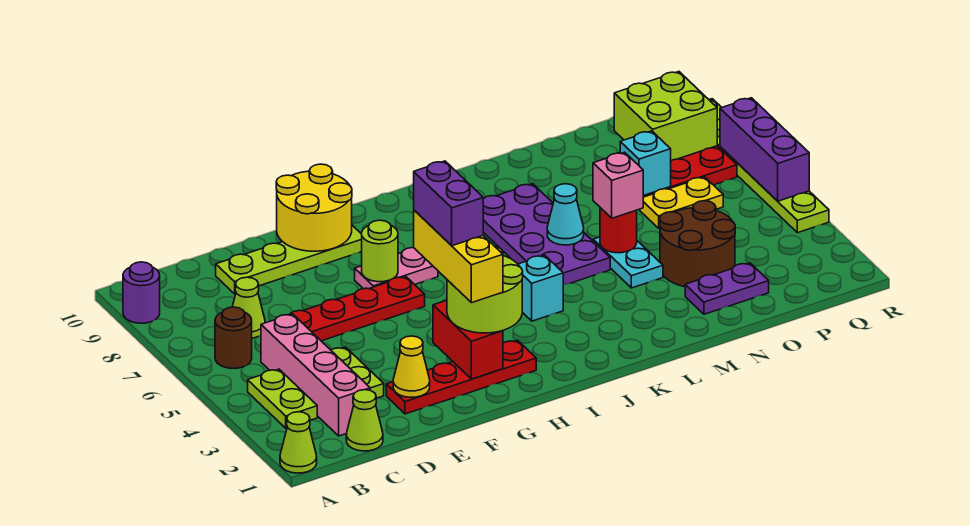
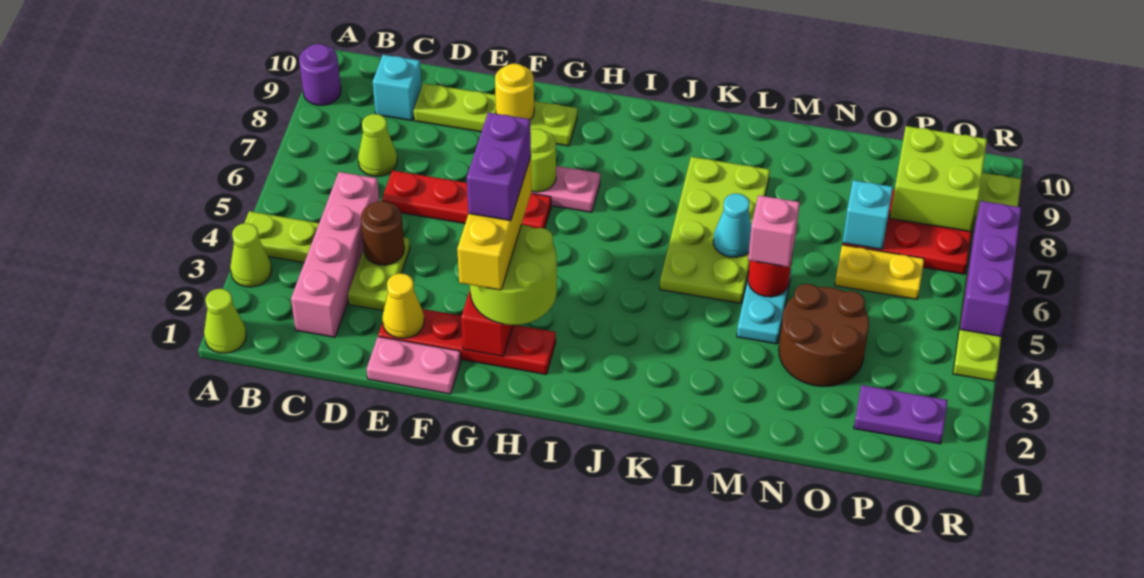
lime 1x2 plate [248,369,317,428] -> lime 1x2 plate turned to [244,211,319,263]
brown 1x1 round brick [215,307,252,368] -> brown 1x1 round brick moved to [361,201,404,265]
lime 1x1 cone [346,390,383,451] -> lime 1x1 cone moved to [230,223,272,287]
none -> pink 1x2 plate [367,337,461,394]
yellow 2x2 round brick [276,164,352,251] -> yellow 1x1 round brick [495,64,534,120]
cyan 1x1 brick [518,255,563,321] -> cyan 1x1 brick moved to [373,55,422,121]
purple 2x4 plate [483,184,610,285] -> lime 2x4 plate [660,157,770,303]
purple 1x2 plate [685,263,769,314] -> purple 1x2 plate moved to [854,385,948,444]

